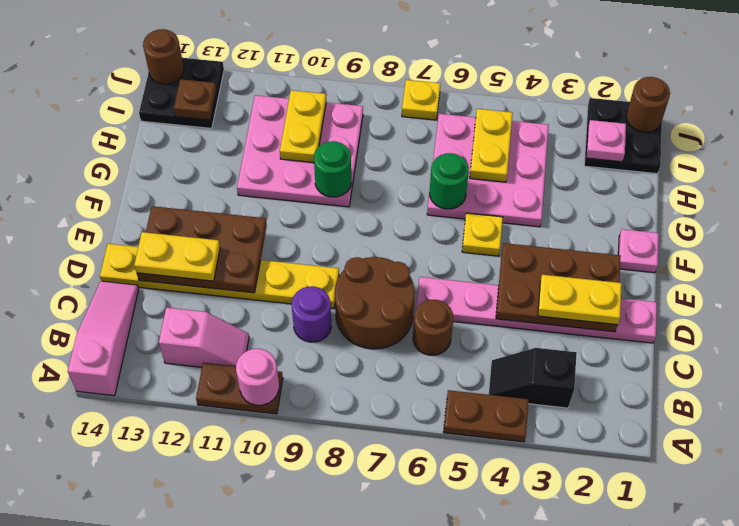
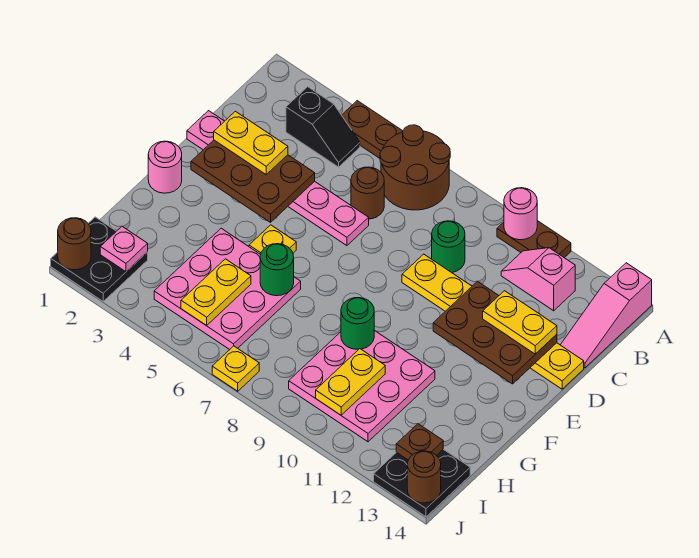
brown 2x2 round brick [335,257,415,349] -> brown 2x2 round brick moved to [380,125,450,210]
purple 1x1 round brick [292,286,331,342] -> green 1x1 round brick [432,221,465,273]
pink 1x1 plate [618,229,659,273] -> pink 1x1 round brick [148,141,182,193]

